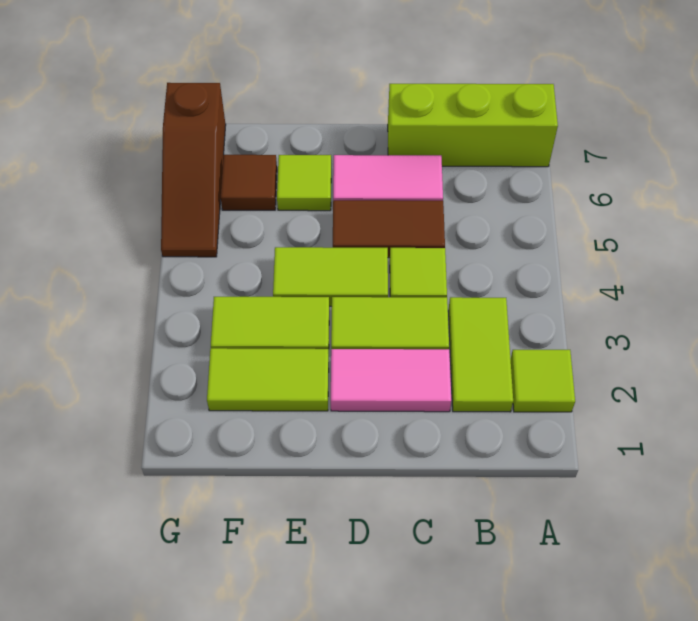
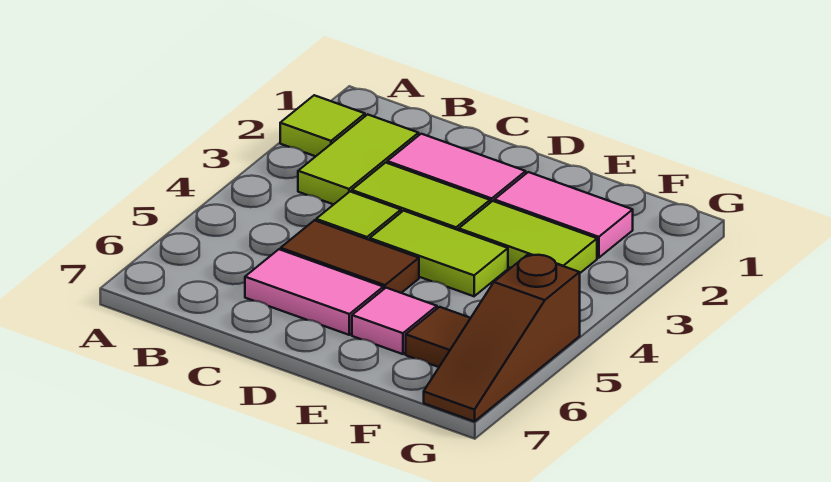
lime 1x3 brick [388,84,558,167] -> none
lime 1x2 tile [207,348,329,411] -> pink 1x2 tile [494,172,633,258]
lime 1x1 tile [277,155,331,211] -> pink 1x1 tile [352,288,437,354]
brown 1x3 slope [161,83,226,257] -> brown 1x3 slope turned to [424,254,580,421]

